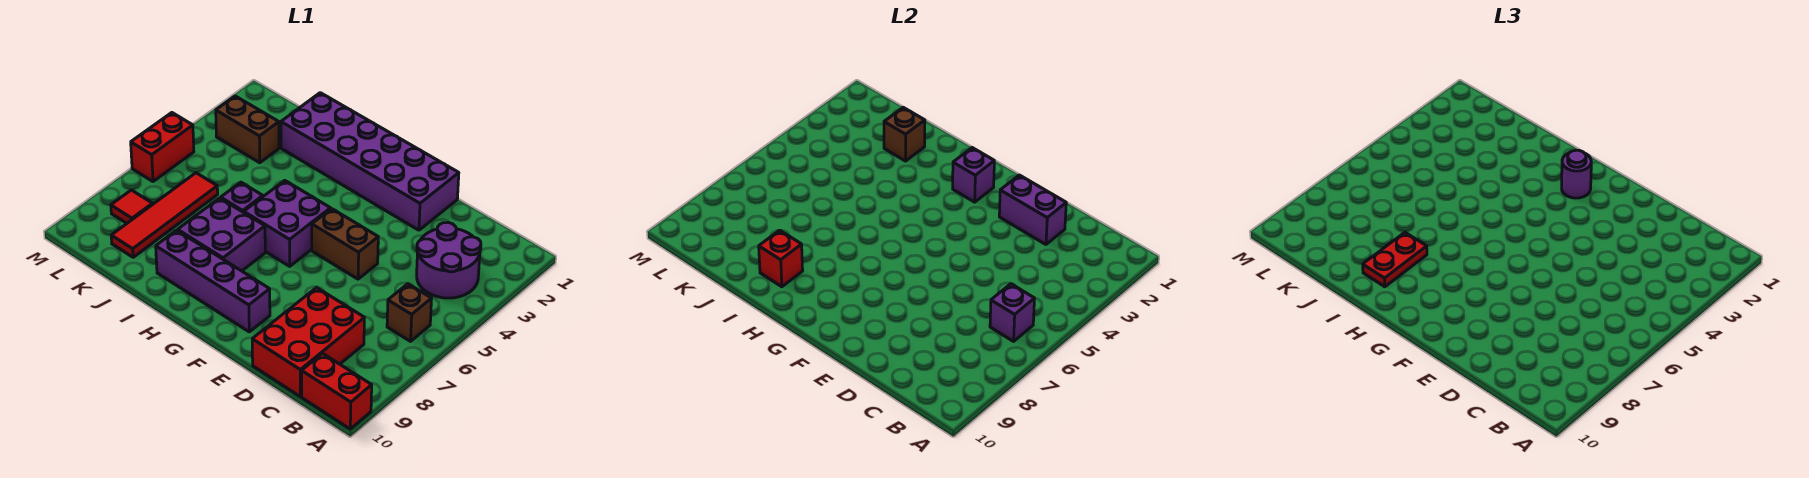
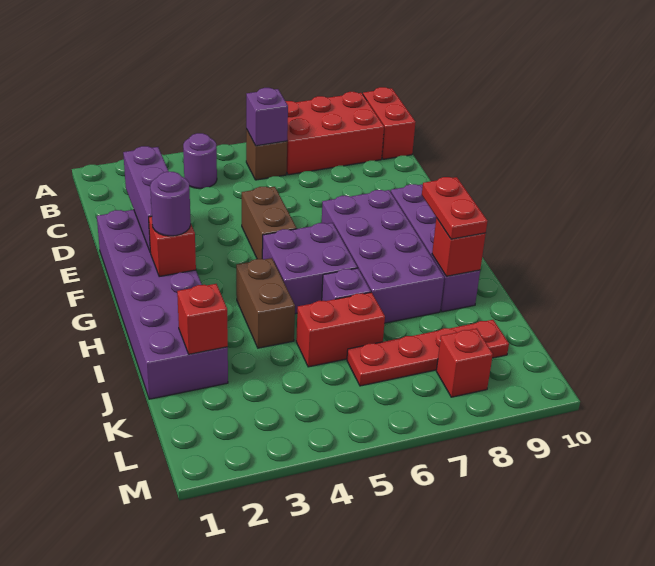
purple 2x2 round brick [417,222,481,298] -> purple 1x1 round brick [183,133,217,189]
red 2x3 brick [252,288,364,396] -> red 2x3 brick moved to [286,92,384,175]
purple 1x2 brick [999,175,1066,244] -> purple 1x3 brick [123,146,169,253]
purple 1x1 brick [953,148,994,202] -> red 1x1 brick [149,216,196,277]
purple 2x2 brick [177,198,265,271] -> purple 2x4 brick [321,190,444,323]
red 1x2 plate [1363,233,1427,287] -> red 1x2 plate turned to [422,177,487,239]
brown 1x1 brick [884,107,925,161] -> red 1x1 brick [177,284,228,354]
brown 1x2 brick [216,96,279,163] -> brown 1x2 brick moved to [236,258,295,348]
red 1x4 tile [111,173,218,257] -> red 1x4 plate [347,320,509,386]
red 1x1 tile [111,190,153,223] -> red 1x1 brick [436,328,493,397]
red 1x2 brick [131,113,194,181] -> red 1x2 brick moved to [296,292,385,367]

